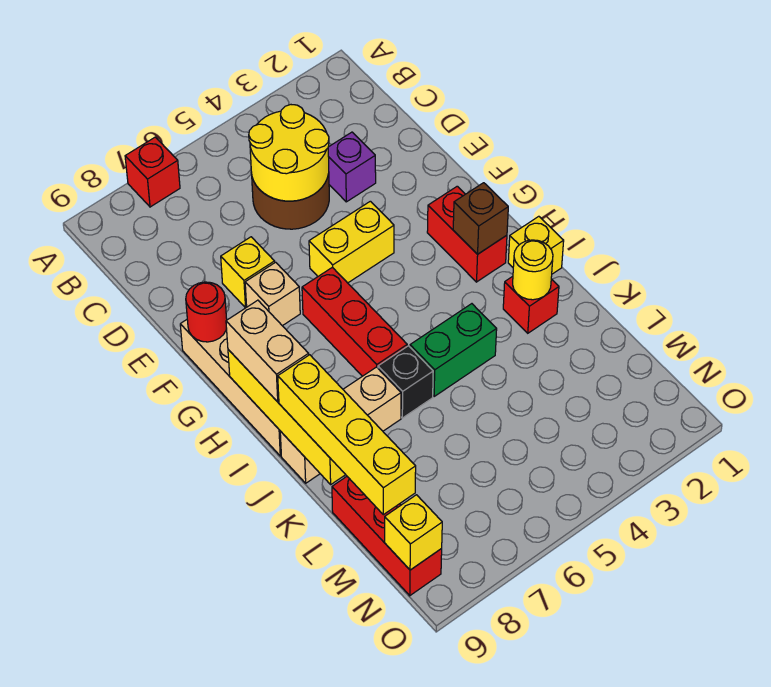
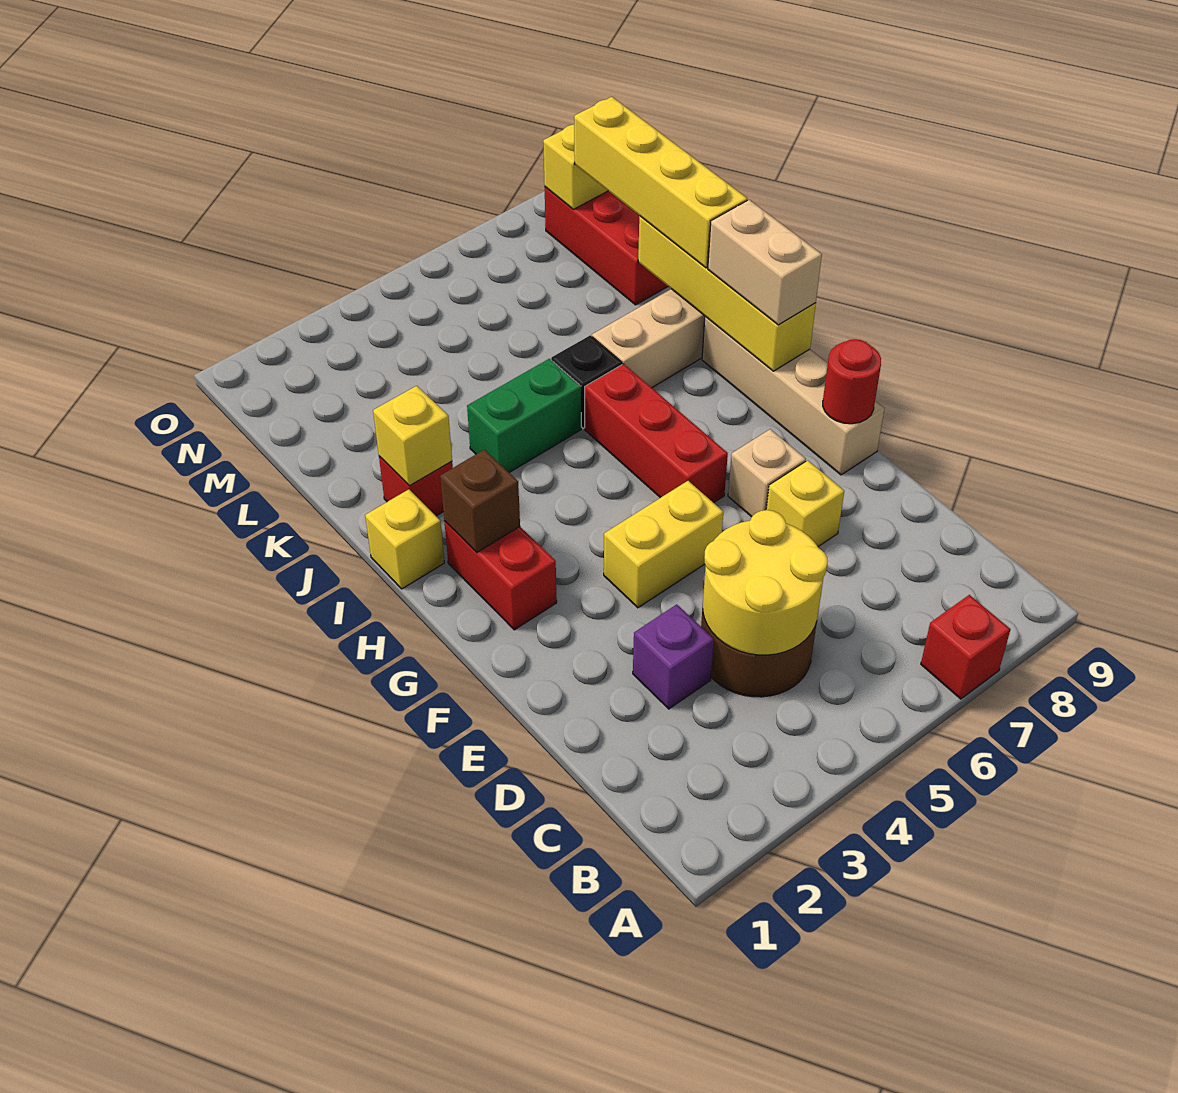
yellow 1x1 round brick [513,240,553,300] -> yellow 1x1 brick [373,386,452,486]

